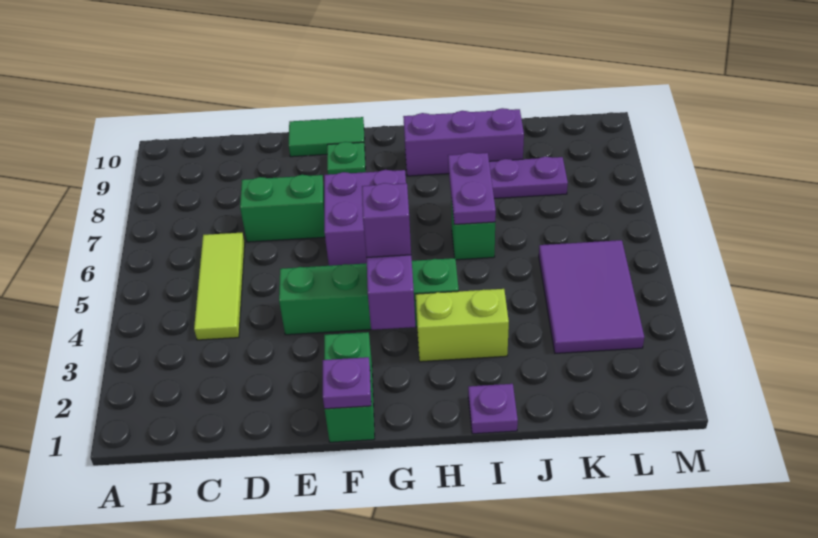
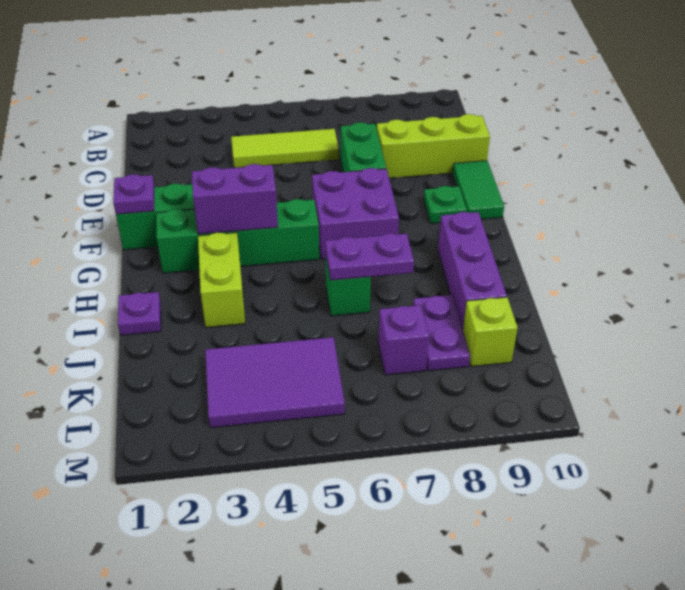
none -> lime 1x3 brick [377,114,490,178]
green 1x4 brick [279,258,459,335] -> green 1x4 brick turned to [156,199,319,273]
purple 1x1 brick [362,183,411,257] -> purple 1x1 brick moved to [378,305,429,375]
none -> lime 1x1 brick [463,297,518,367]

